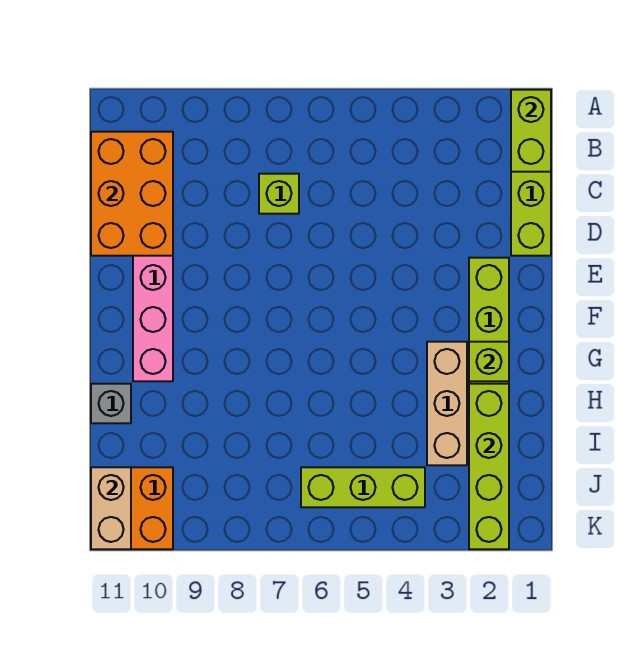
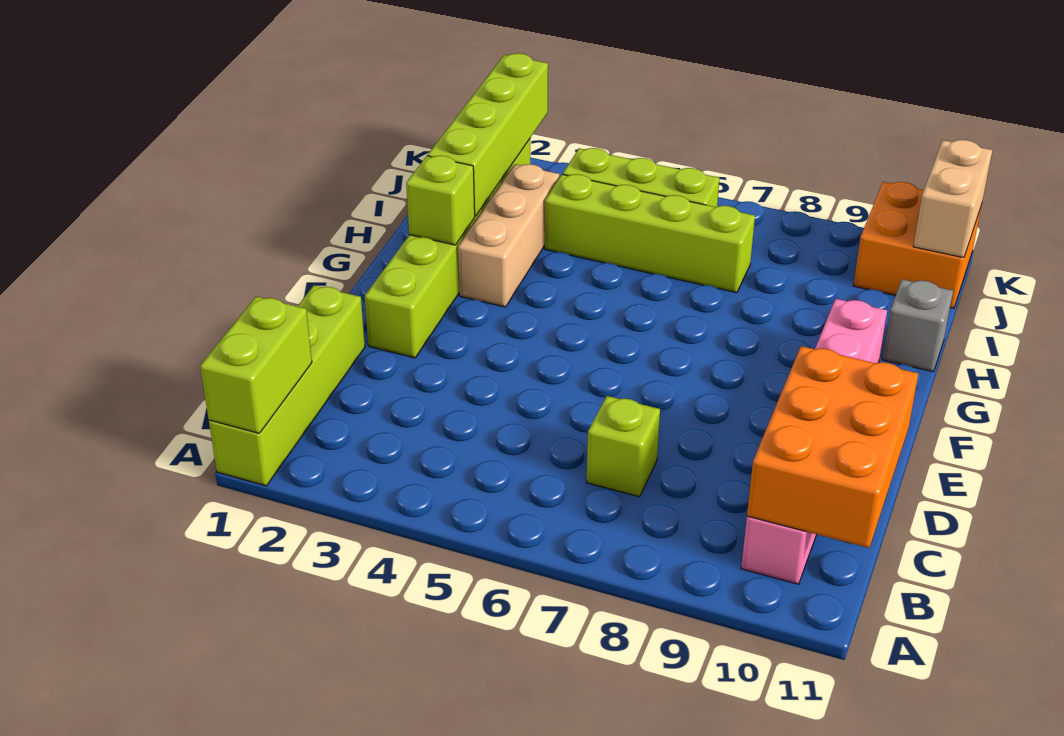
none -> lime 1x4 brick [545,174,755,293]

